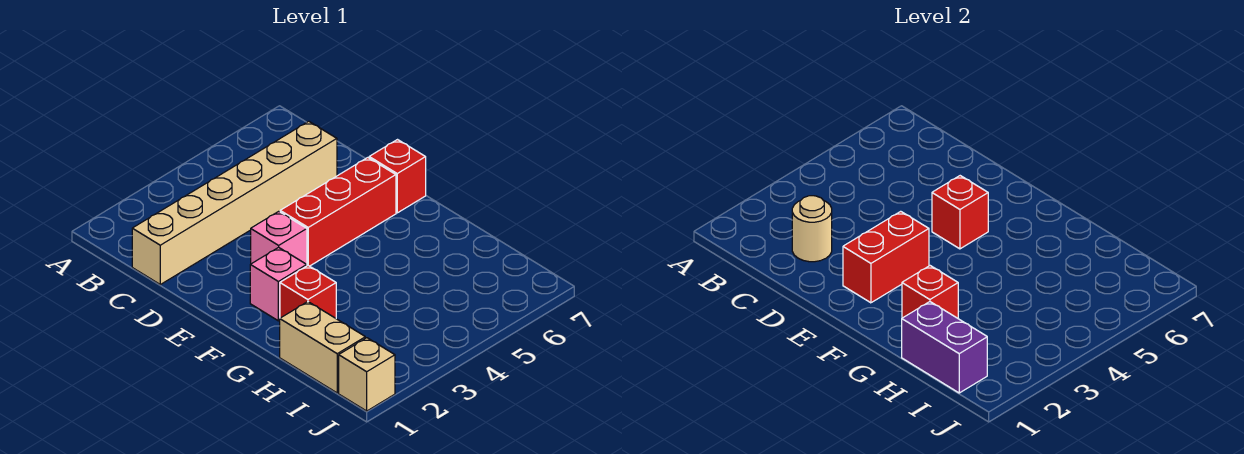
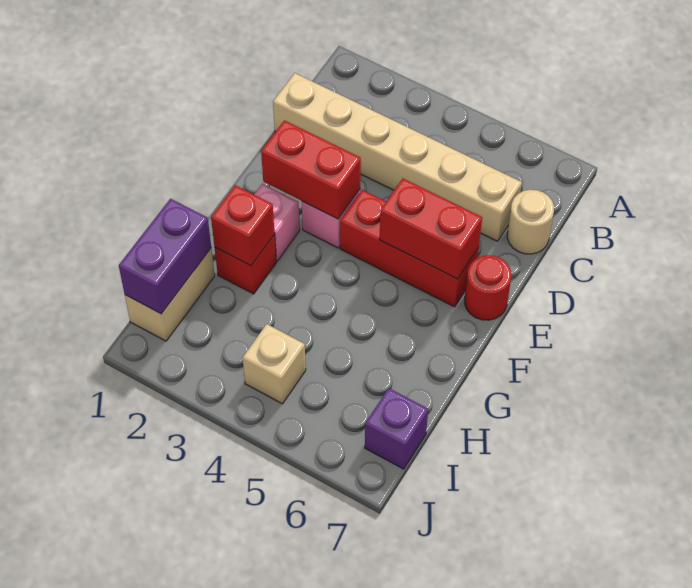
tan 1x1 round brick [792,196,832,262] -> tan 1x1 round brick moved to [507,190,554,254]
red 1x1 brick [932,176,988,249] -> red 1x2 brick [380,179,482,279]
red 1x1 brick [369,140,426,213] -> red 1x1 round brick [465,255,511,320]
none -> purple 1x1 brick [365,388,428,469]
tan 1x1 brick [339,338,395,411] -> tan 1x1 brick moved to [243,324,306,404]

